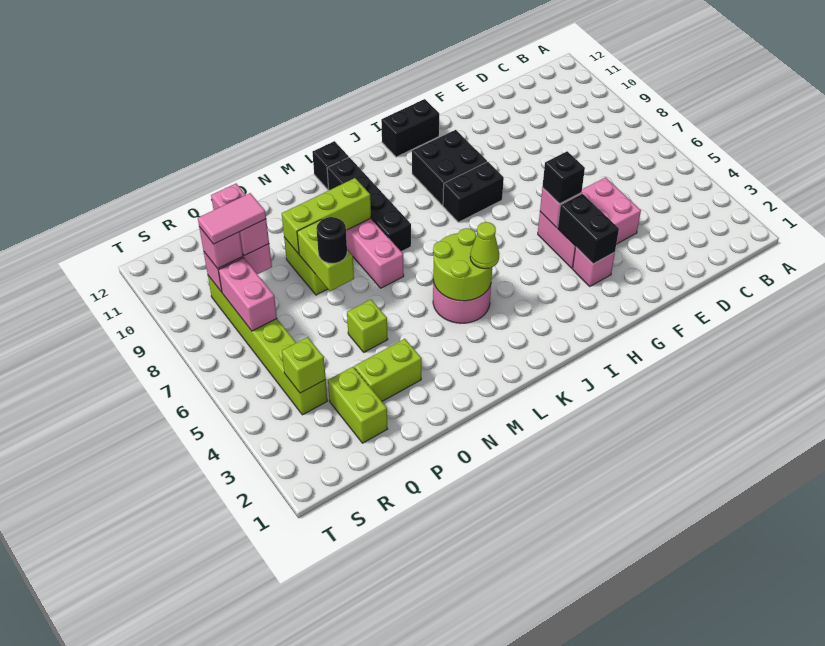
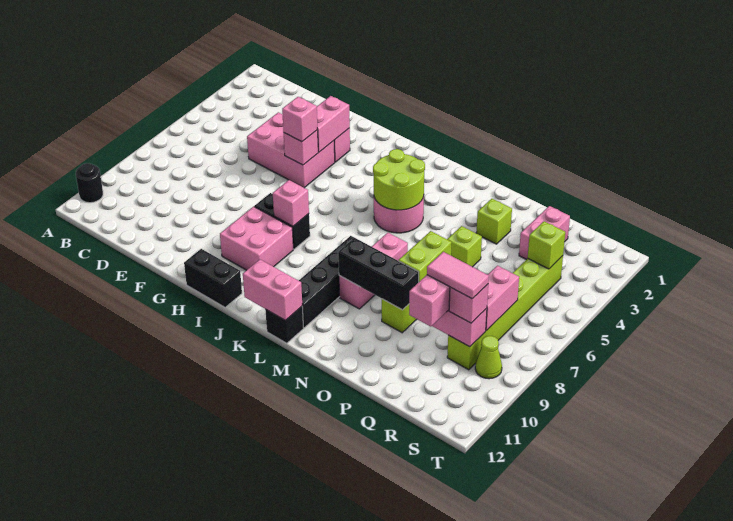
black 1x2 brick [558,194,619,264] -> pink 1x2 brick [317,96,350,152]
black 1x1 brick [542,151,585,204] -> pink 1x1 brick [282,97,317,142]
black 2x2 brick [412,130,487,205] -> pink 2x2 brick [220,207,293,270]
none -> pink 1x1 brick [273,180,309,226]
lime 1x1 cone [470,222,499,269] -> lime 1x1 cone moved to [475,336,502,379]
none -> pink 1x2 brick [243,260,302,320]
lime 1x3 brick [282,178,371,254] -> black 1x3 brick [338,238,419,310]
lime 1x2 brick [354,339,422,401] -> lime 1x1 brick [476,199,512,244]
black 1x1 round brick [316,217,347,263] -> black 1x1 round brick moved to [76,163,103,203]
lime 1x2 brick [328,367,387,443] -> pink 1x2 brick [519,206,570,260]

